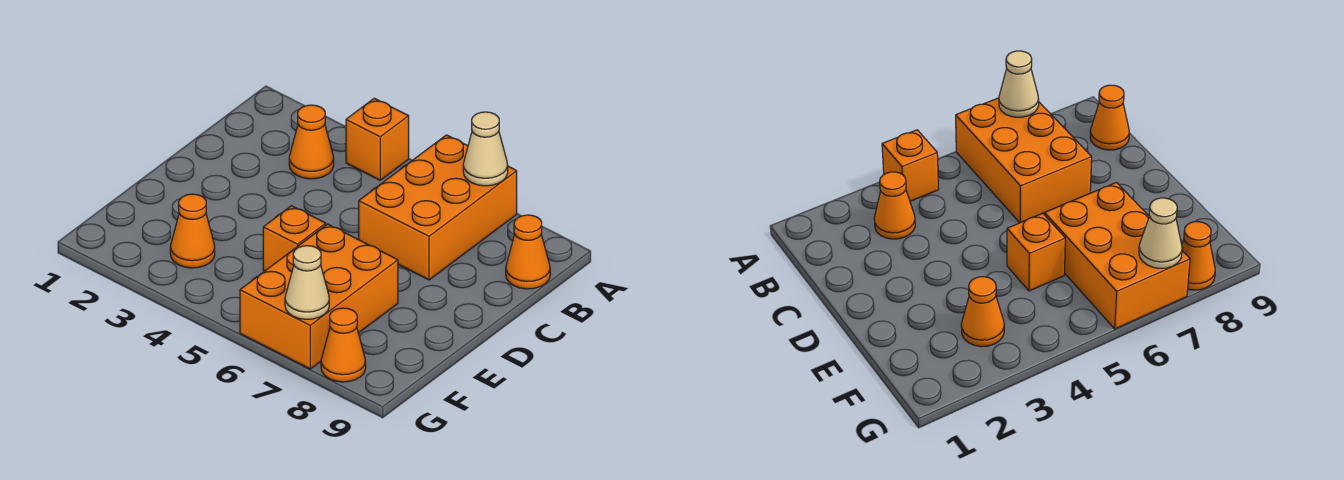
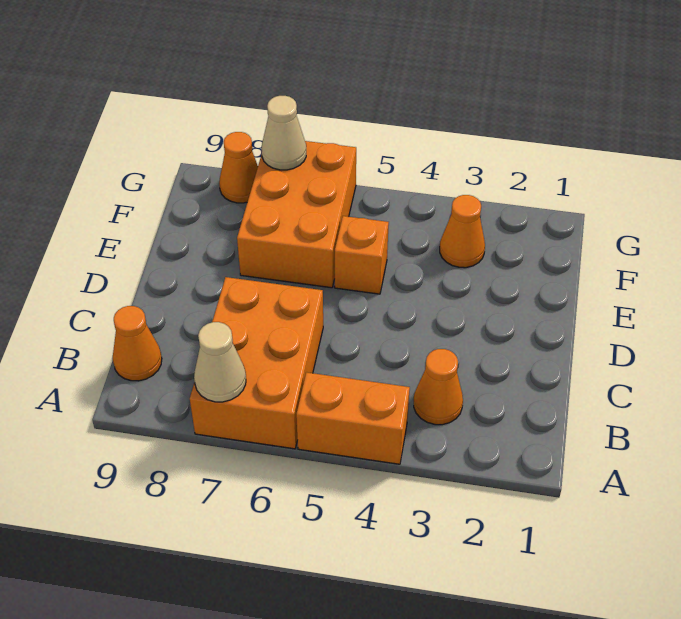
orange 1x1 brick [346,98,409,180] -> orange 1x2 brick [296,372,410,464]

